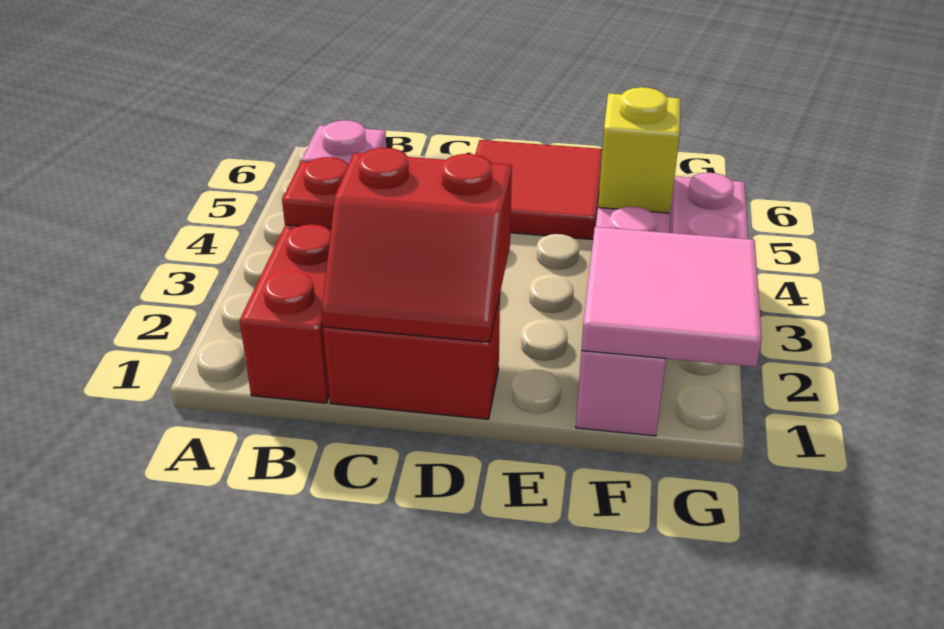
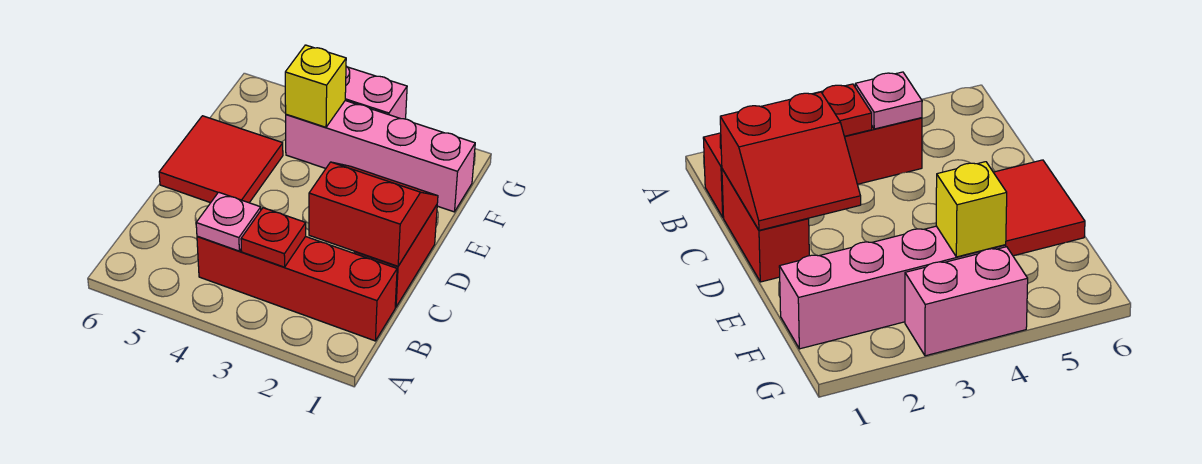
red 2x2 slope [321,148,512,342] -> red 2x2 slope turned to [309,162,438,266]
pink 2x2 tile [581,227,762,367] -> none

